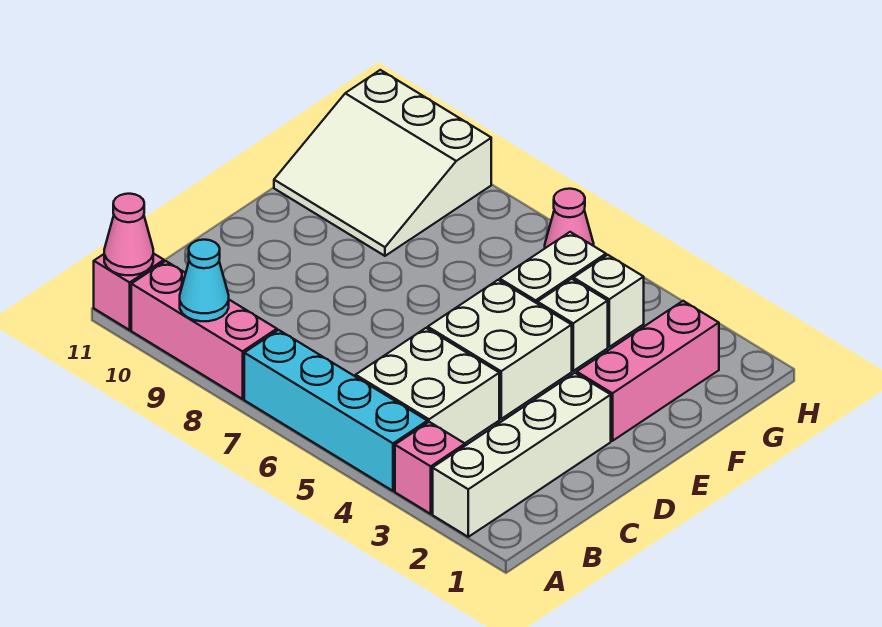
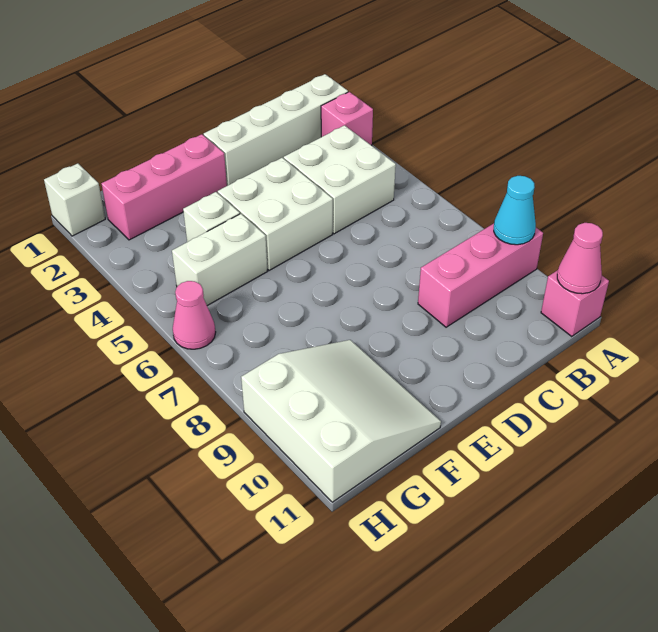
cyan 1x4 brick [244,330,427,491] -> none
pink 1x3 brick [131,261,277,399] -> pink 1x3 brick turned to [418,224,543,327]
white 1x1 brick [573,255,644,347] -> white 1x1 brick moved to [44,163,105,236]

